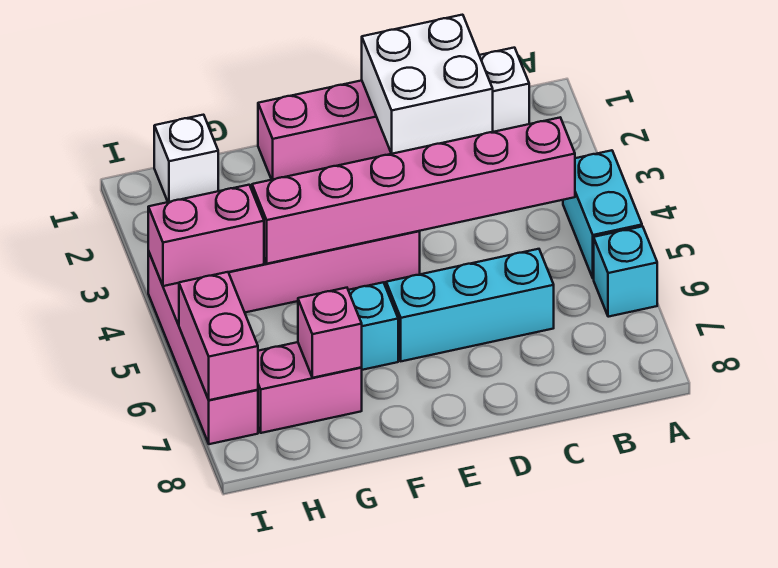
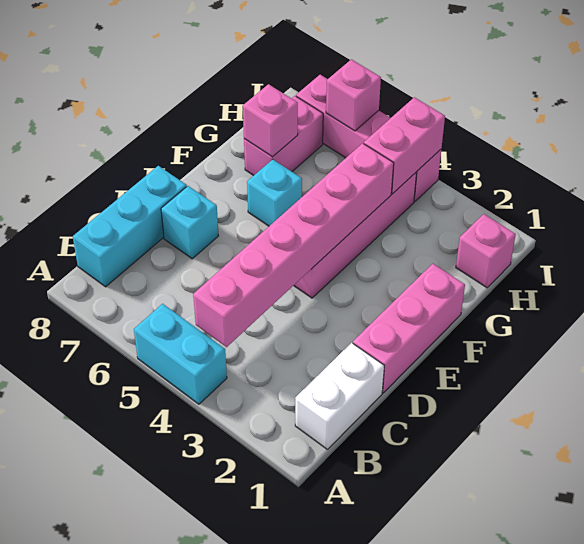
cyan 1x1 brick [594,226,657,317] -> cyan 1x1 brick moved to [161,186,218,259]
white 2x2 brick [362,15,493,154] -> none
cyan 1x3 brick [386,249,554,361] -> cyan 1x3 brick moved to [73,166,187,287]
white 1x1 brick [154,115,218,202] -> pink 1x1 brick [456,214,516,288]
pink 1x2 brick [179,272,258,400] -> pink 1x1 brick [326,59,381,131]

